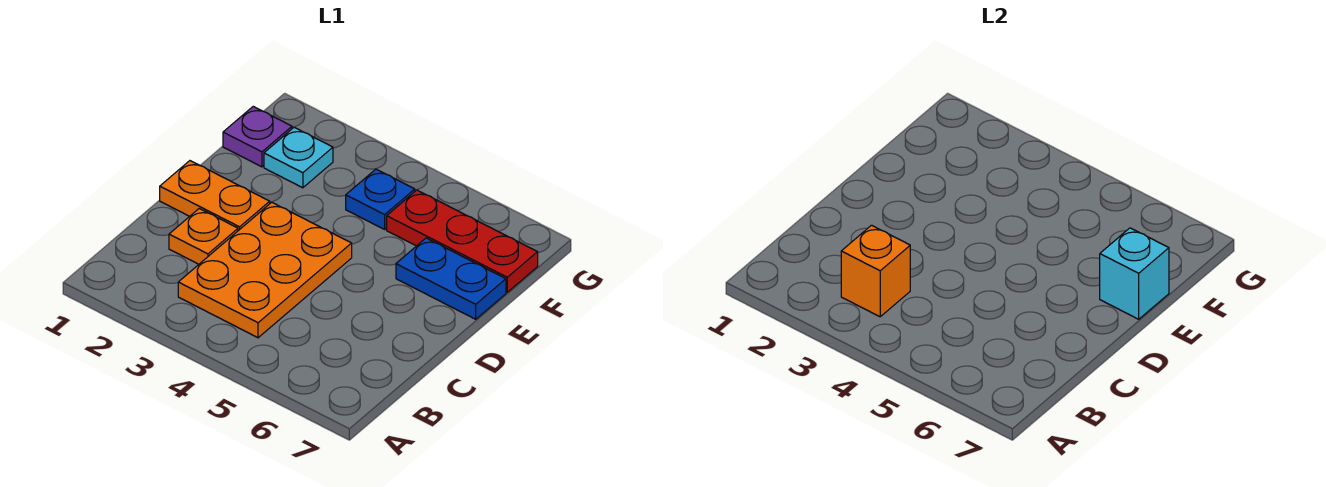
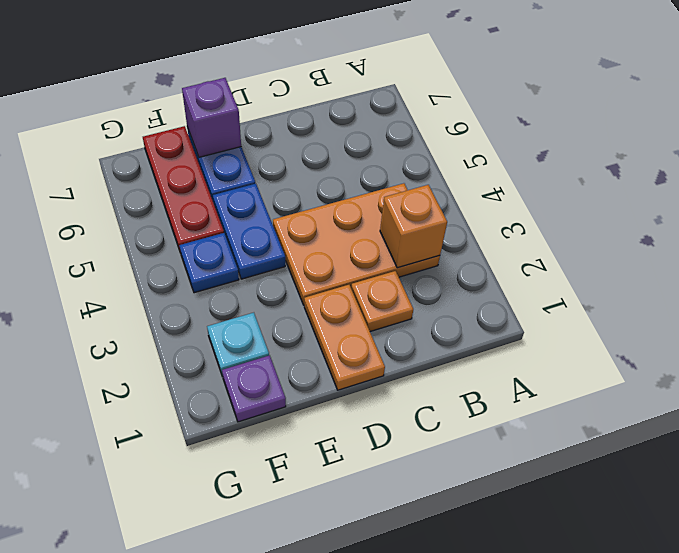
none -> blue 1x2 plate [213,184,285,279]
cyan 1x1 brick [1100,228,1169,319] -> purple 1x1 brick [182,78,241,157]

